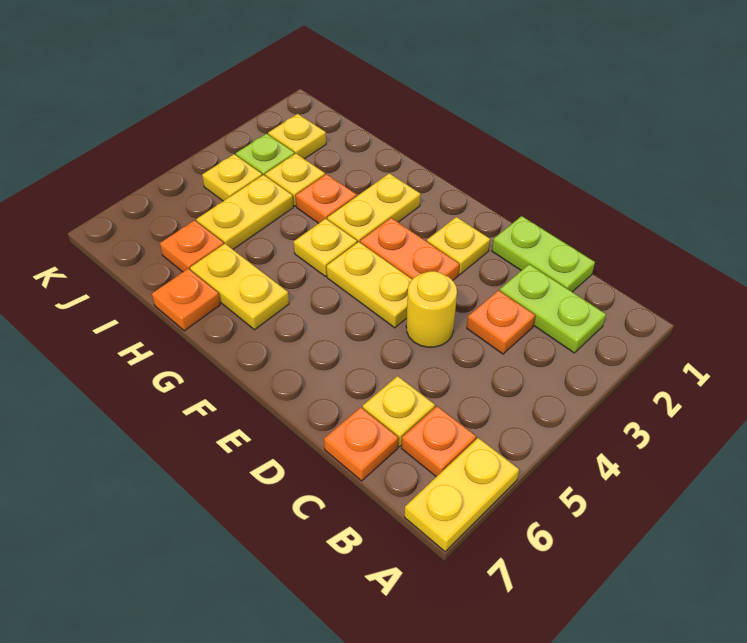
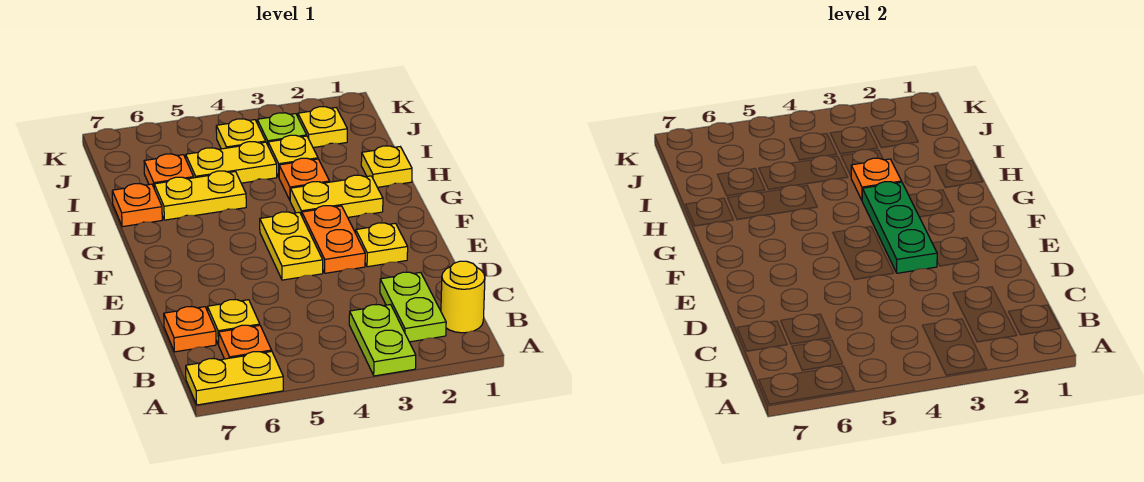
lime 1x2 plate [492,216,595,292] -> lime 1x2 plate moved to [349,305,416,376]
orange 1x1 plate [467,290,535,354] -> orange 1x1 plate moved to [851,158,902,200]
yellow 1x1 round brick [406,271,457,347] -> yellow 1x1 round brick moved to [441,261,485,333]
none -> green 1x3 plate [862,182,937,273]
yellow 1x1 plate [294,219,357,277] -> yellow 1x1 plate moved to [361,146,412,187]
yellow 1x2 plate [190,244,289,330] -> yellow 1x2 plate turned to [154,171,246,220]

